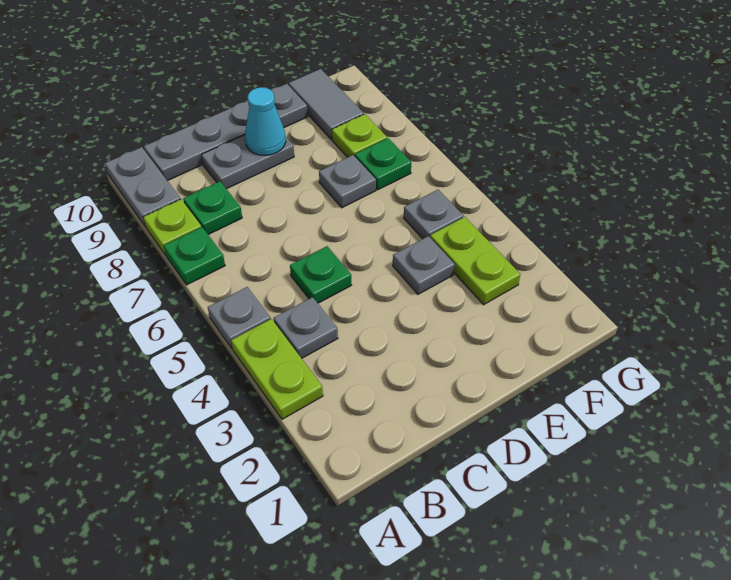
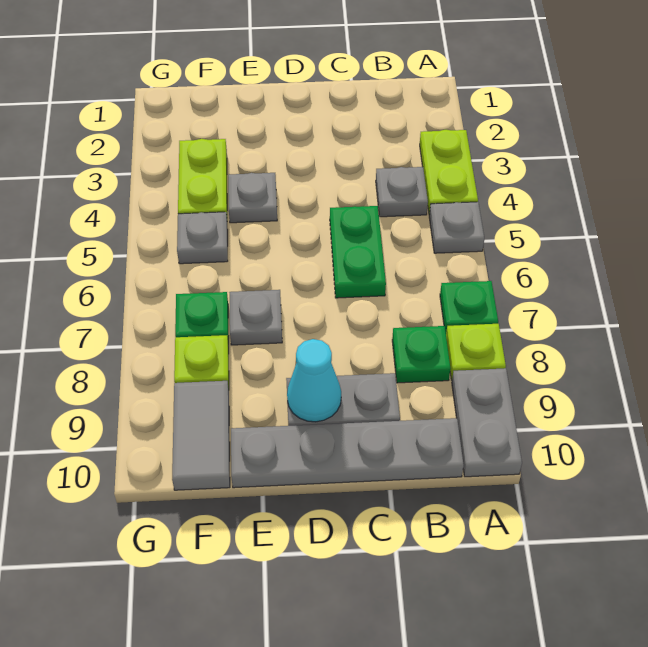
green 1x1 plate [290,246,351,303] -> green 1x2 plate [330,206,386,298]

